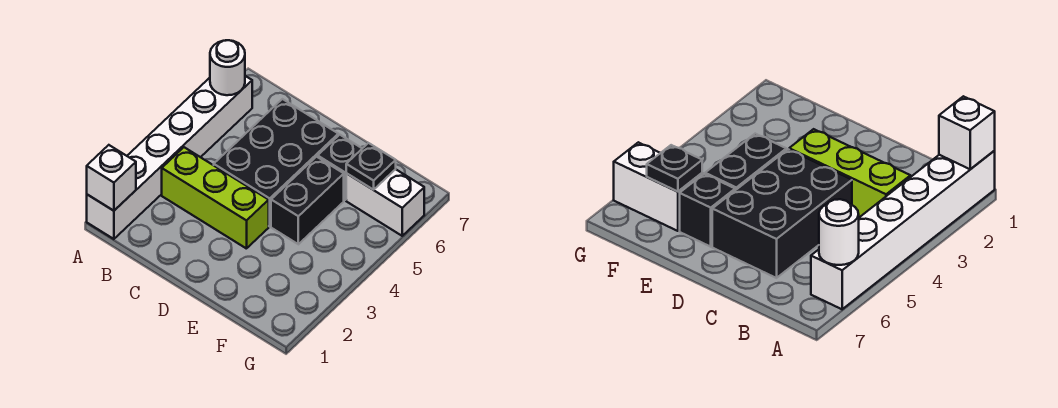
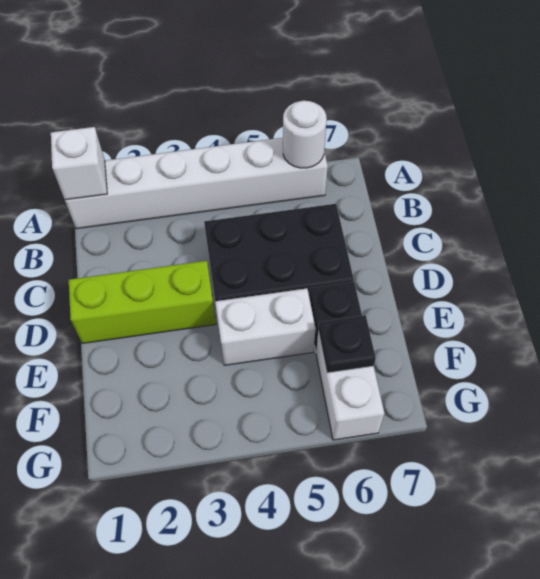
lime 1x3 brick [162,147,269,249] -> lime 1x3 brick turned to [69,261,216,344]
black 1x2 brick [271,157,344,244] -> white 1x2 brick [215,288,316,365]

